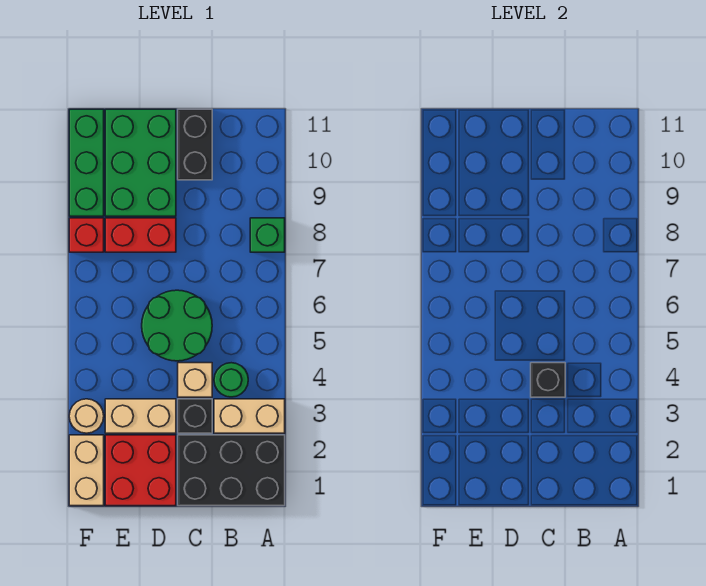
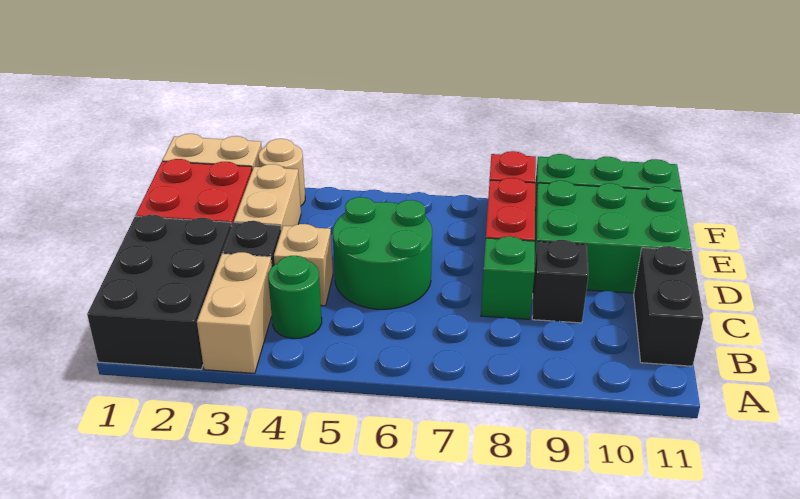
green 1x1 brick [250,218,285,252] -> green 1x1 brick moved to [481,236,535,319]
black 1x1 brick [531,363,565,397] -> black 1x1 brick moved to [532,240,588,323]
black 1x2 brick [178,109,212,180] -> black 1x2 brick turned to [634,246,703,366]

